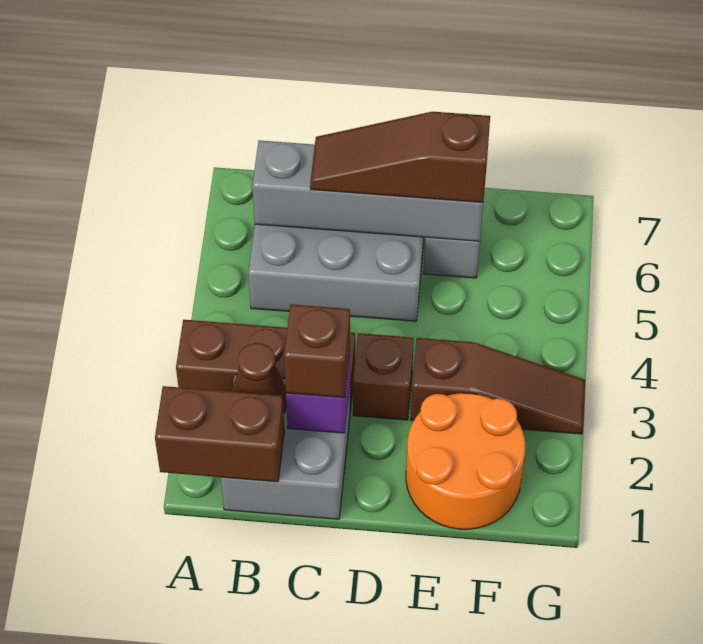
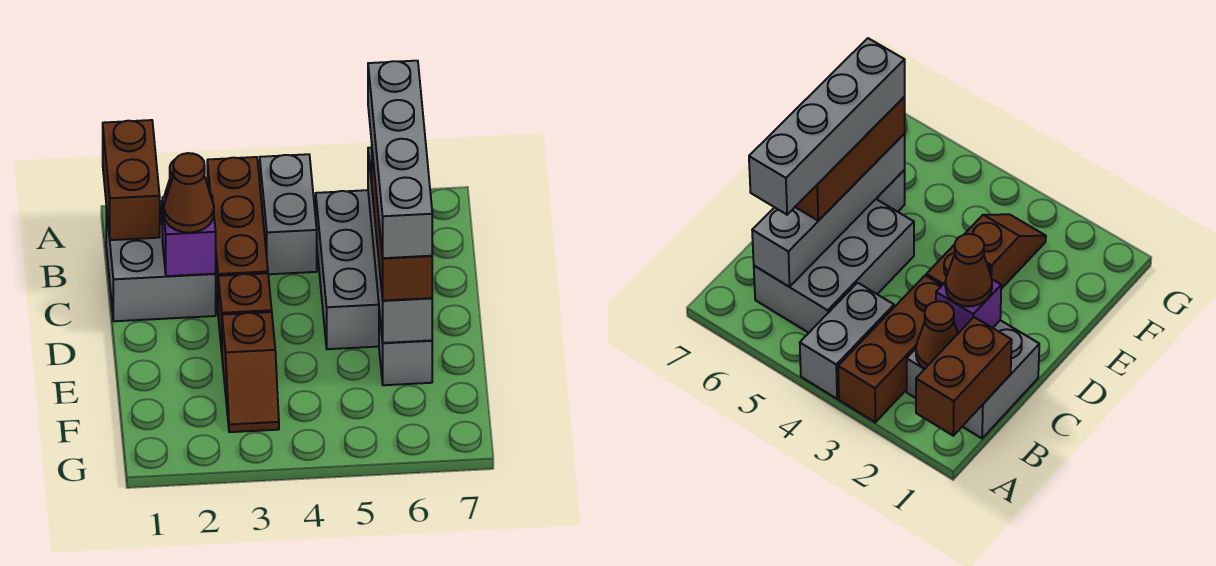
none -> grey 1x2 brick [260,154,317,274]
none -> grey 1x4 brick [368,61,432,258]
brown 1x1 brick [284,304,350,398] -> brown 1x1 cone [164,153,214,233]
brown 1x3 slope [310,112,490,202] -> brown 1x3 brick [372,152,432,301]
orange 2x2 round brick [406,393,525,529] -> none
brown 1x3 slope [411,338,585,434] -> brown 1x2 slope [222,312,279,432]

